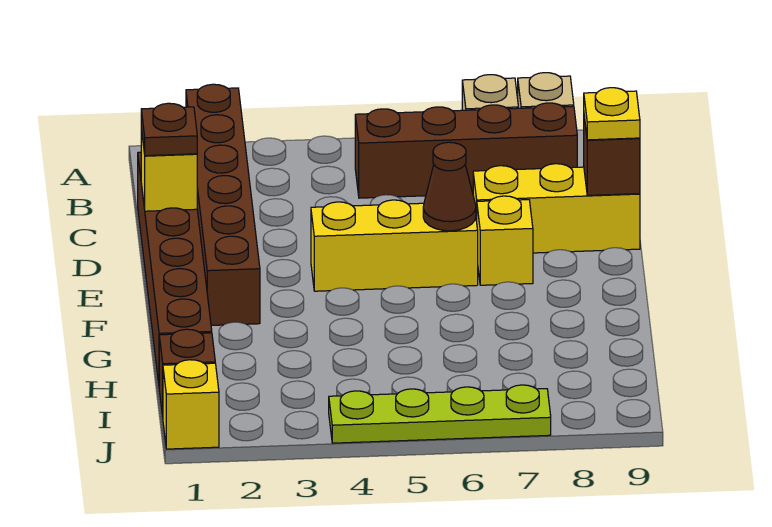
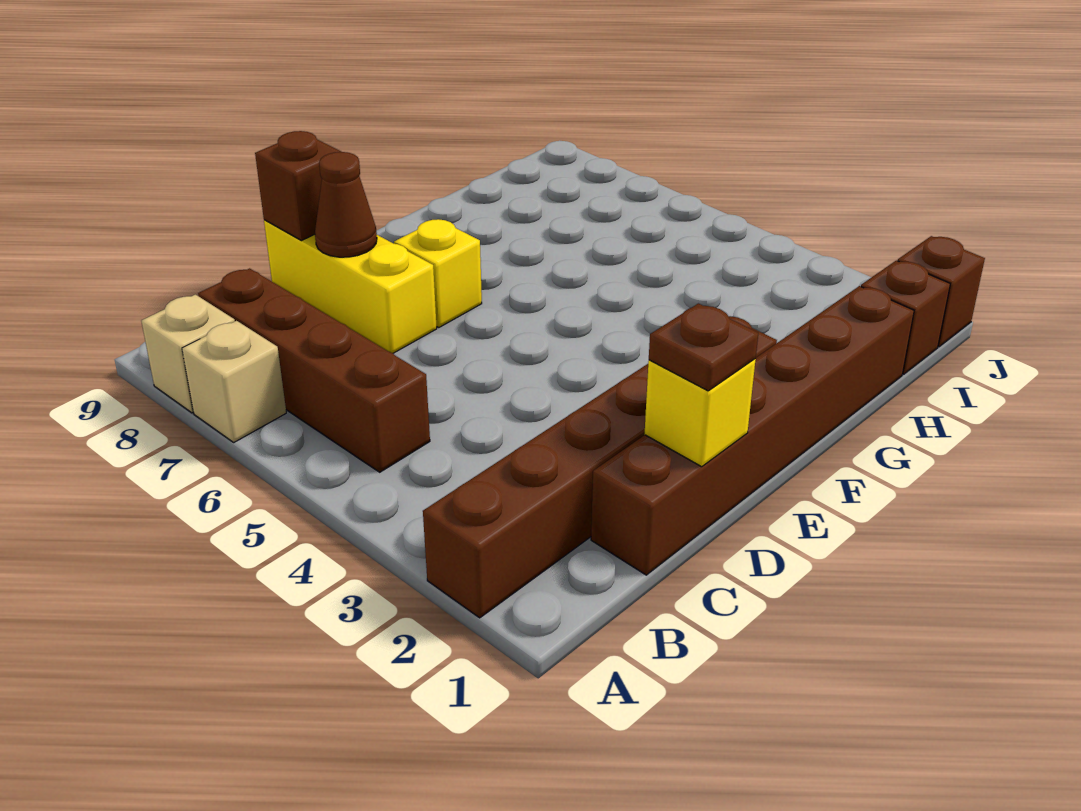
yellow 1x1 plate [584,88,640,140] -> none
yellow 1x3 brick [311,200,478,291] -> none
brown 1x1 cone [423,142,476,231] -> brown 1x1 cone moved to [315,152,377,257]
yellow 1x1 brick [163,360,219,449] -> brown 1x1 brick [898,236,985,347]
lime 1x4 plate [329,385,551,443] -> none

